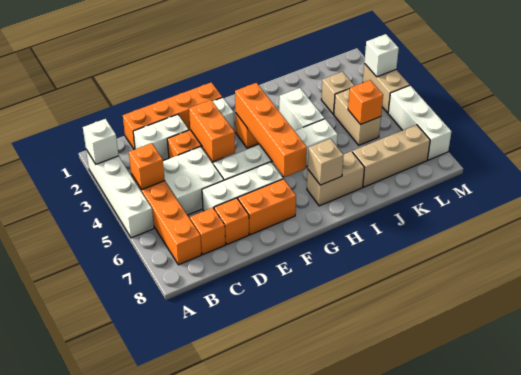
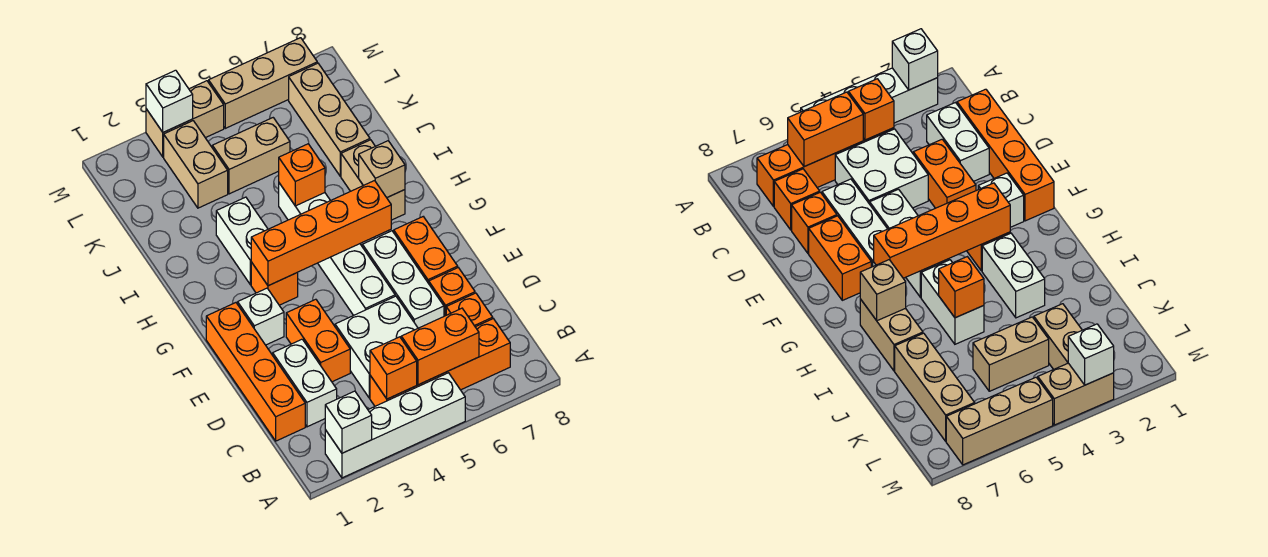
orange 1x2 brick [189,100,235,161] -> orange 1x2 brick moved to [401,308,479,385]
white 1x2 brick [279,88,325,131] -> white 1x2 brick turned to [216,197,268,285]
tan 1x1 brick [321,72,354,114] -> tan 1x2 brick [164,121,228,208]
orange 1x1 brick [348,80,383,124] -> orange 1x1 brick moved to [279,144,325,206]
white 1x3 brick [388,85,452,160] -> tan 1x3 brick [209,38,317,128]

